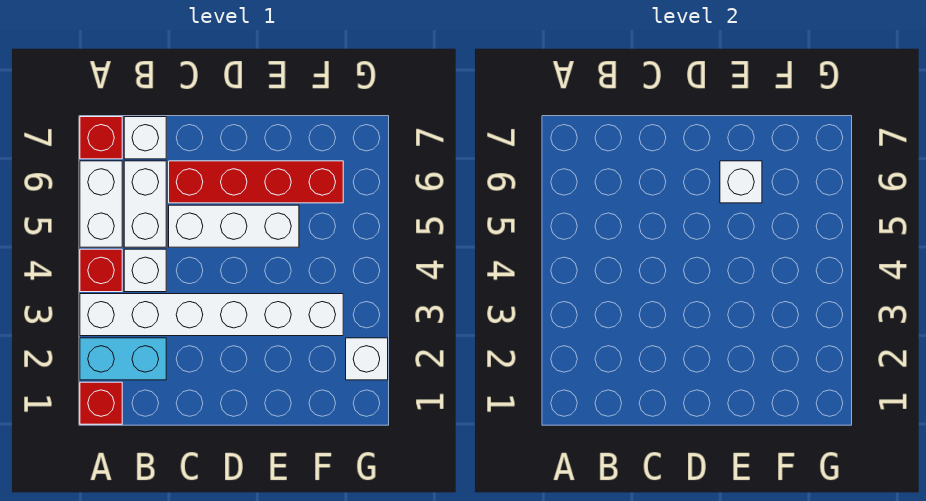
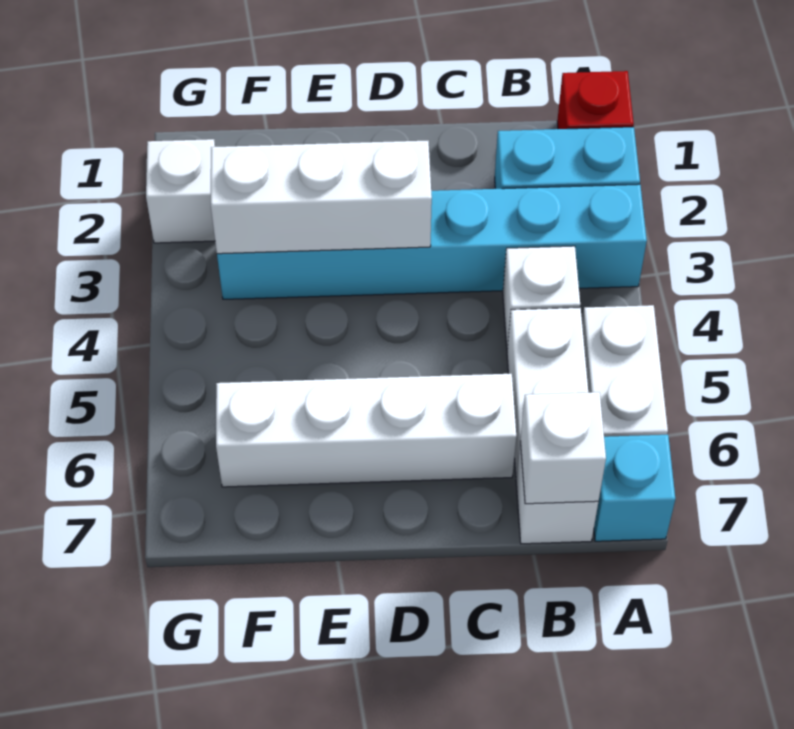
white 1x6 brick [80,294,343,336] -> cyan 1x6 brick [217,184,647,299]
red 1x1 brick [80,249,122,292] -> none
red 1x1 brick [80,117,122,159] -> cyan 1x1 brick [594,435,675,541]
white 1x3 brick [169,205,299,247] -> white 1x3 brick moved to [211,141,432,254]
red 1x4 brick [169,161,343,203] -> white 1x4 brick [216,374,516,487]
white 1x1 brick [720,161,762,203] -> white 1x1 brick moved to [520,392,606,504]

